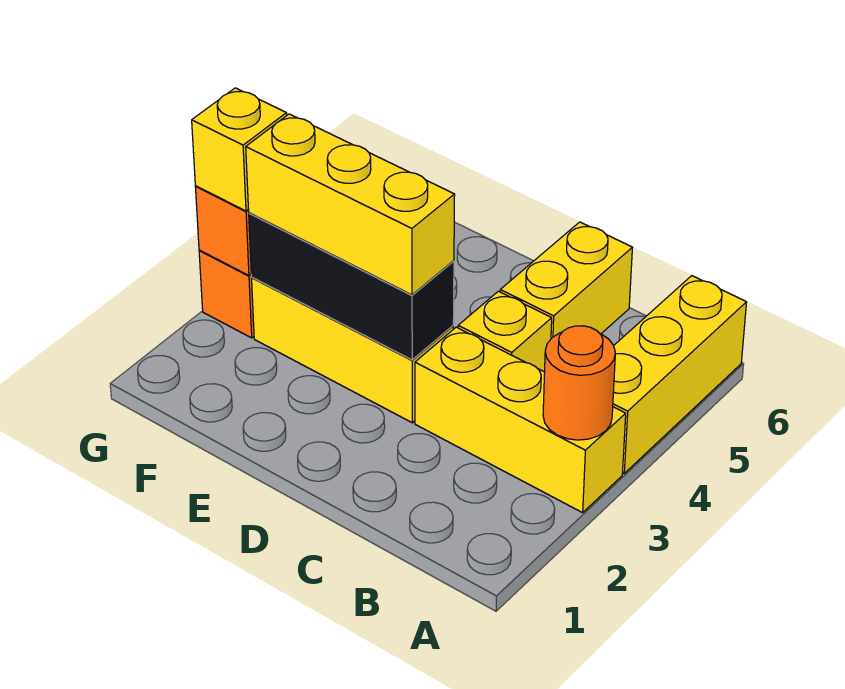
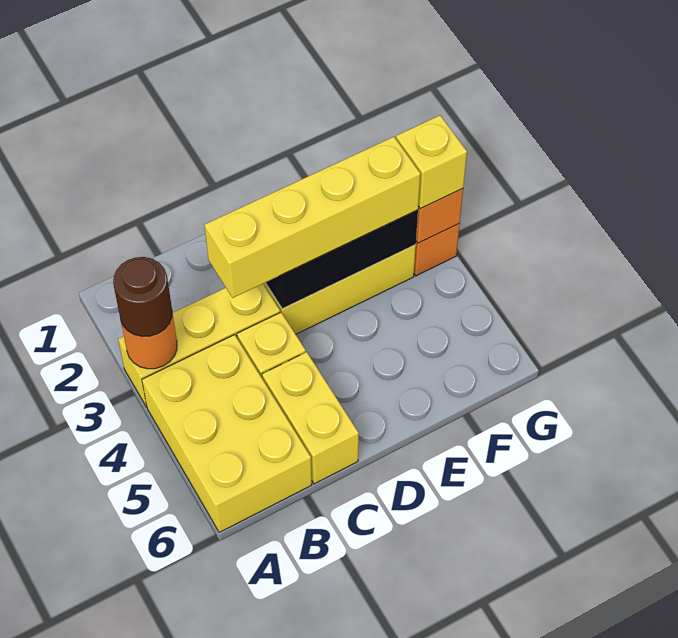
none -> brown 1x1 round brick [113,257,172,337]
yellow 1x3 brick [613,276,747,473] -> yellow 2x3 brick [142,335,312,533]
yellow 1x3 brick [246,114,455,295] -> yellow 1x4 brick [205,137,420,298]

